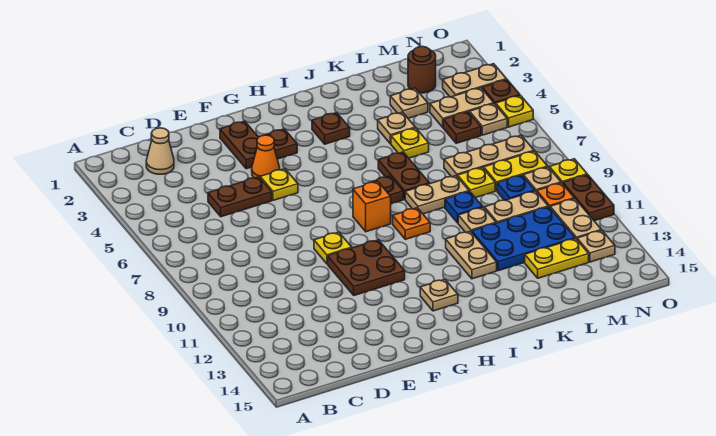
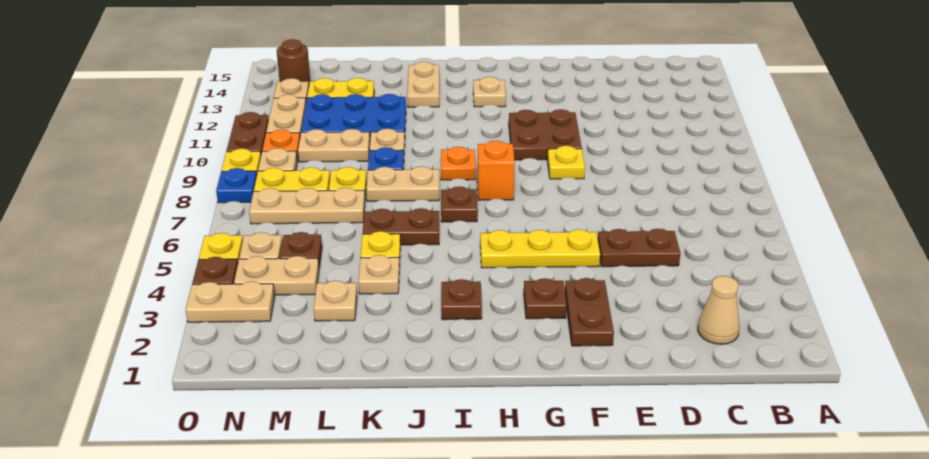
orange 1x1 cone [252,135,280,178] -> none
yellow 1x1 plate [260,169,298,200] -> yellow 1x3 plate [480,229,600,268]
brown 1x2 plate [378,152,430,199] -> brown 1x2 plate turned to [363,208,439,245]
tan 1x2 plate [446,231,497,279] -> tan 1x2 plate moved to [407,62,439,107]
brown 1x1 round brick [408,46,436,93] -> brown 1x1 round brick moved to [277,39,310,84]
blue 1x1 plate [497,175,535,200] -> blue 1x1 plate moved to [216,168,257,203]

